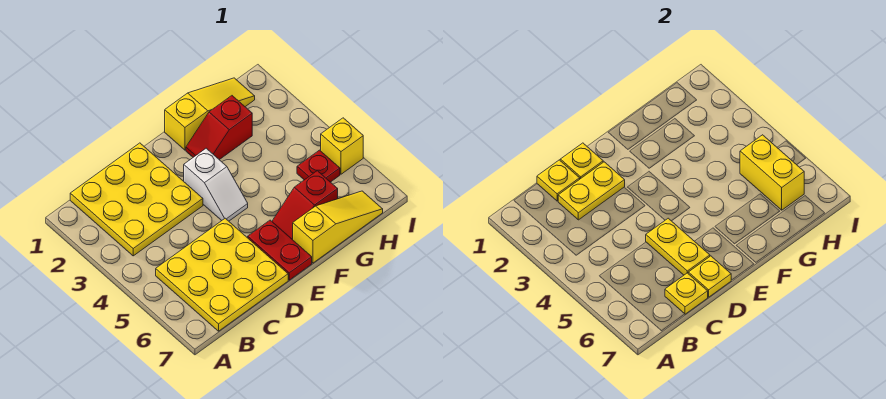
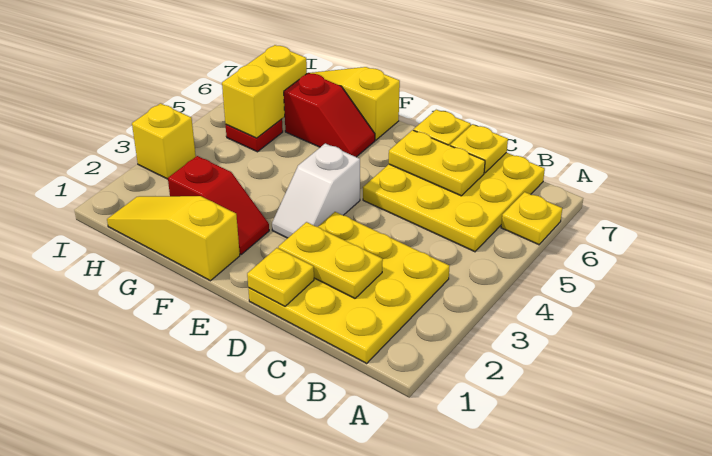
yellow 1x1 plate [537,160,580,201] -> yellow 1x1 plate moved to [501,192,562,245]
yellow 1x2 plate [646,218,710,275] -> yellow 1x2 plate turned to [389,130,485,196]
white 1x2 slope [184,148,248,221] -> white 1x2 slope turned to [272,143,360,238]
red 1x2 plate [248,220,312,280] -> none
yellow 1x1 brick [321,118,363,174] -> yellow 1x1 brick moved to [132,103,196,179]

